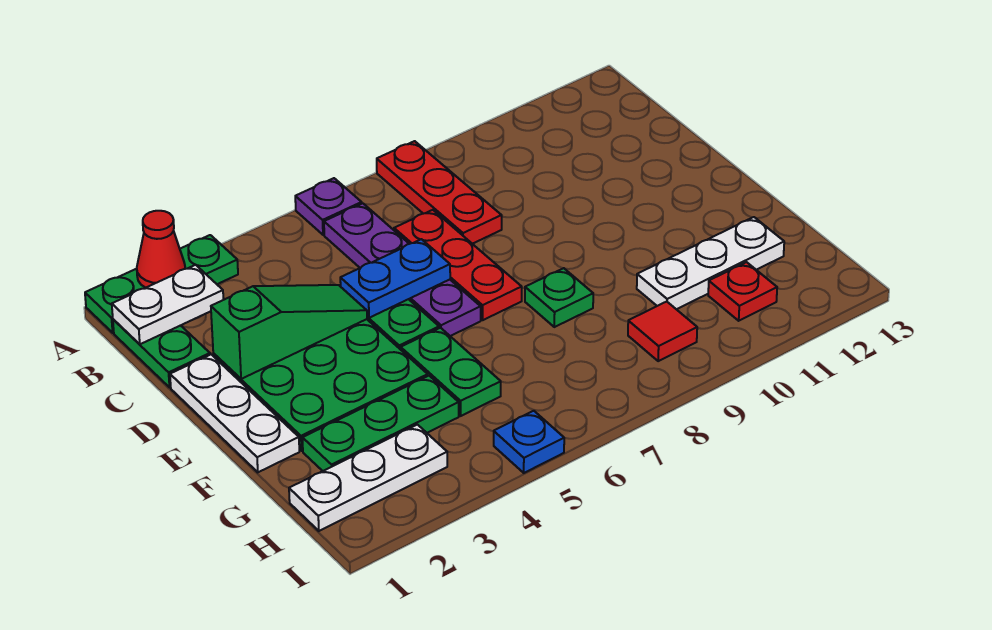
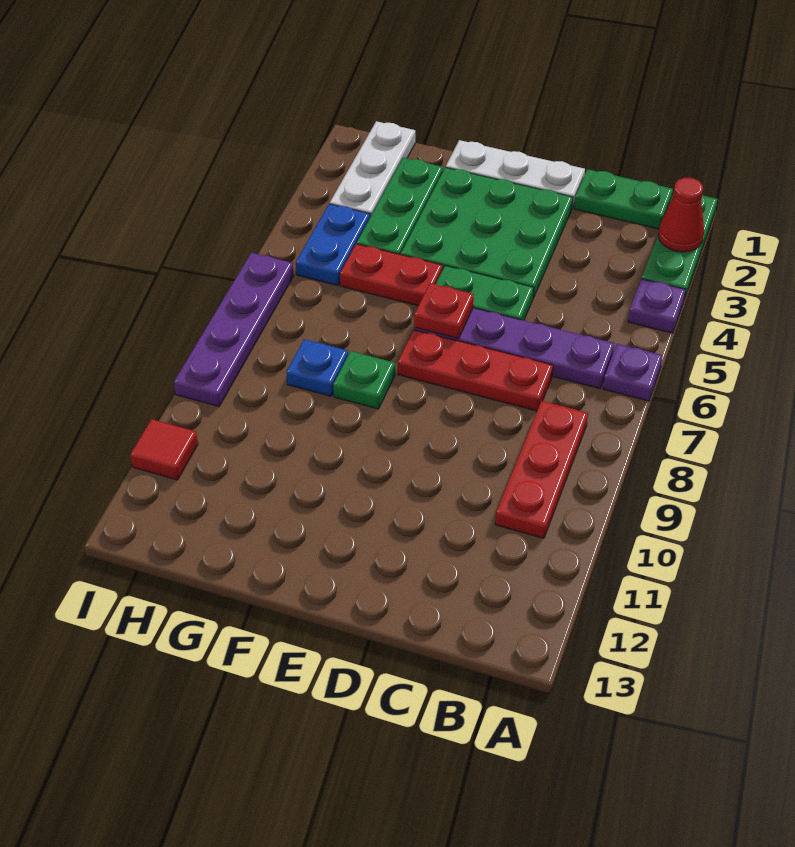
none -> purple 1x1 plate [628,279,686,333]
red 1x3 plate [377,141,502,244] -> red 1x3 plate turned to [495,401,588,538]
white 1x2 plate [112,265,223,344] -> none
green 1x3 slope [211,285,367,379] -> none
blue 1x2 plate [340,239,450,318] -> blue 1x2 plate moved to [296,204,370,285]
green 1x2 plate [401,328,501,416] -> red 1x2 plate [340,244,443,306]
white 1x3 plate [637,217,784,309] -> none
red 1x1 tile [628,302,697,361] -> red 1x1 tile moved to [130,419,198,480]
red 1x1 plate [708,262,777,321] -> red 1x1 plate moved to [414,283,474,339]
blue 1x1 plate [494,411,564,473] -> blue 1x1 plate moved to [286,339,348,396]
none -> purple 1x4 plate [174,253,294,406]

